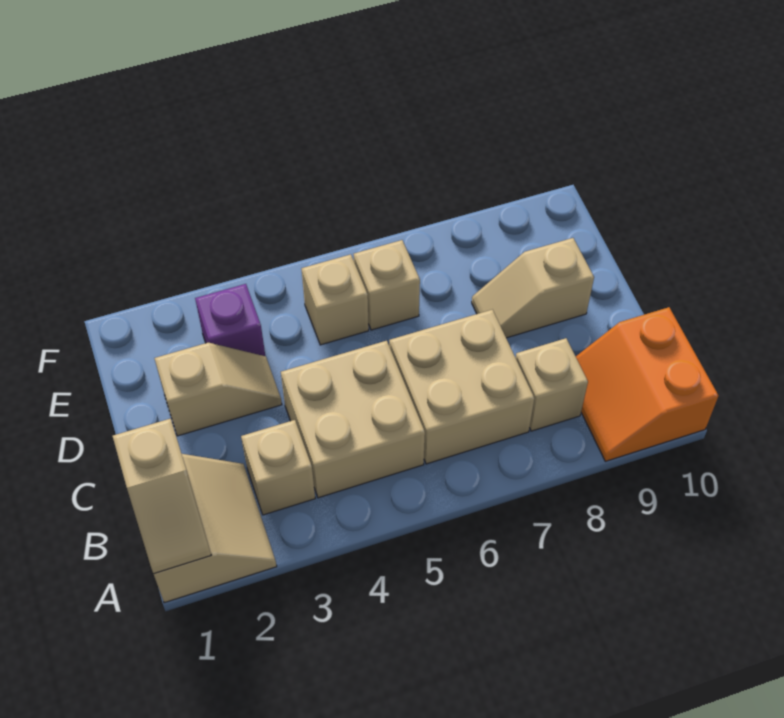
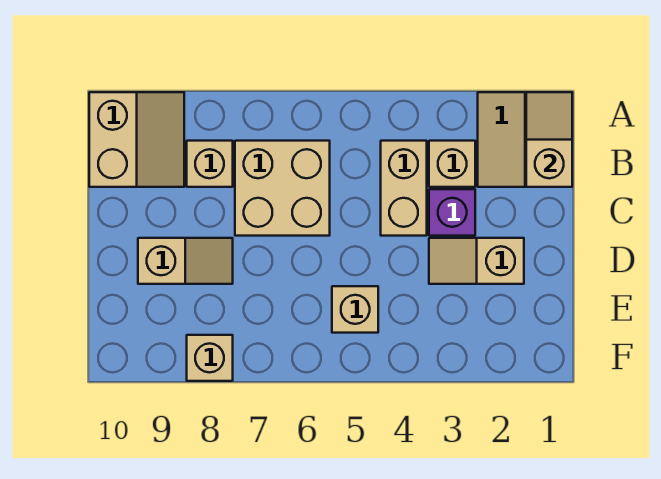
orange 2x2 slope [576,307,718,461] -> tan 2x2 slope [89,92,184,187]
tan 2x2 brick [281,341,425,498] -> tan 1x2 brick [381,141,427,236]
purple 1x1 brick [195,284,265,356] -> purple 1x1 brick moved to [429,189,475,236]
tan 1x1 brick [354,240,420,330] -> tan 1x1 brick moved to [187,335,233,381]

